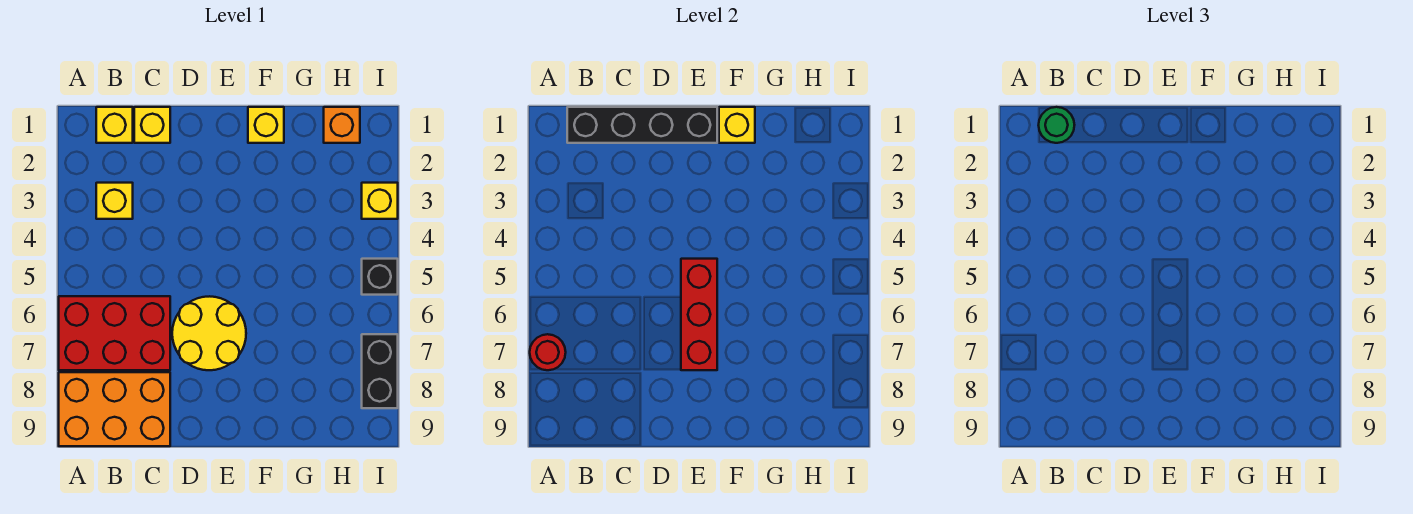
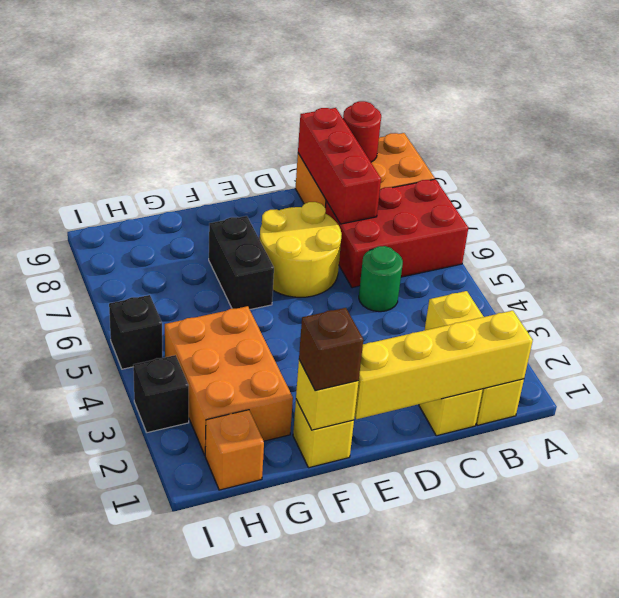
red 1x1 round brick [530,334,566,370] -> red 1x1 round brick moved to [343,101,381,162]
black 1x4 brick [567,107,717,143] -> yellow 1x4 brick [355,311,533,419]
green 1x1 round brick [1039,107,1074,143] -> green 1x1 round brick moved to [359,246,403,312]
red 1x3 brick [681,259,717,370] -> red 1x3 brick moved to [298,108,381,224]
none -> brown 1x1 brick [299,308,363,390]
none -> orange 2x3 brick [165,306,293,455]
yellow 1x1 brick [362,183,398,219] -> black 1x1 brick [133,355,189,433]
black 1x2 brick [362,334,398,408] -> black 1x2 brick moved to [209,216,274,309]

